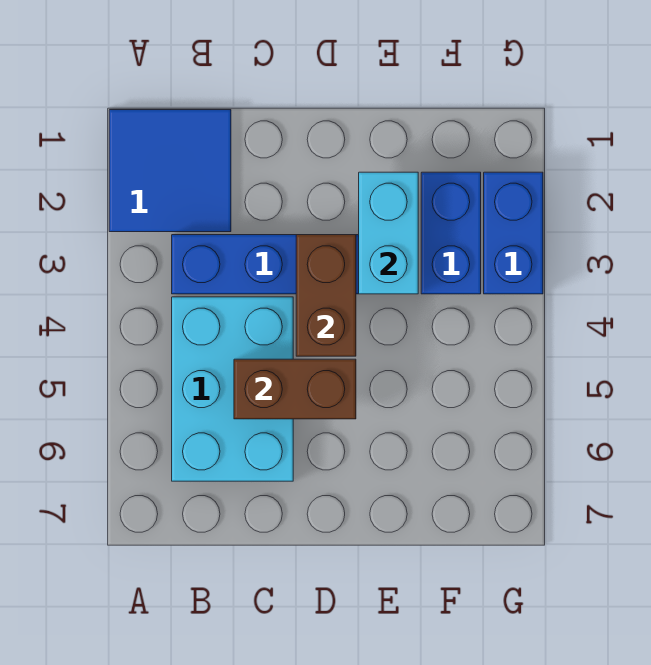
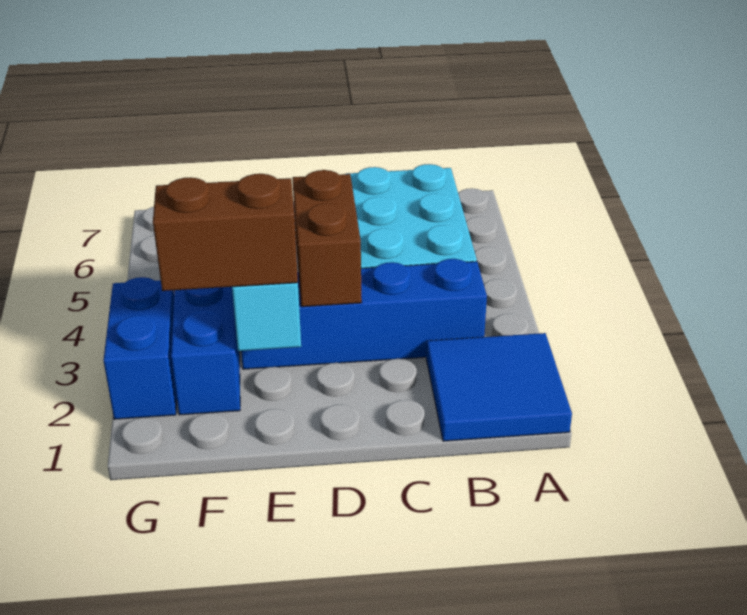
brown 1x2 brick [234,359,356,419] -> brown 1x2 brick moved to [153,174,298,291]

